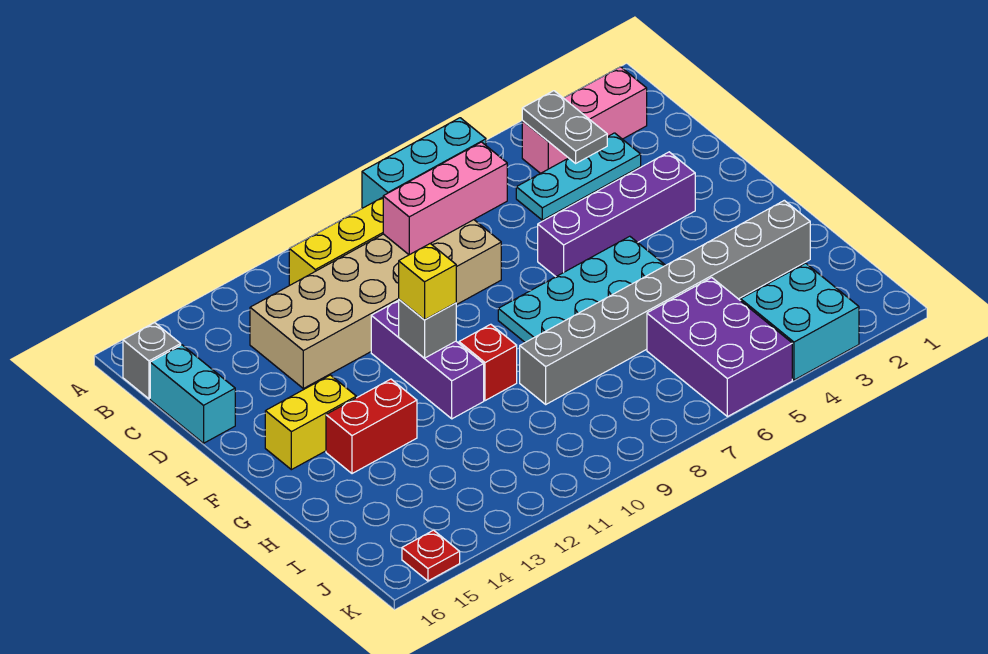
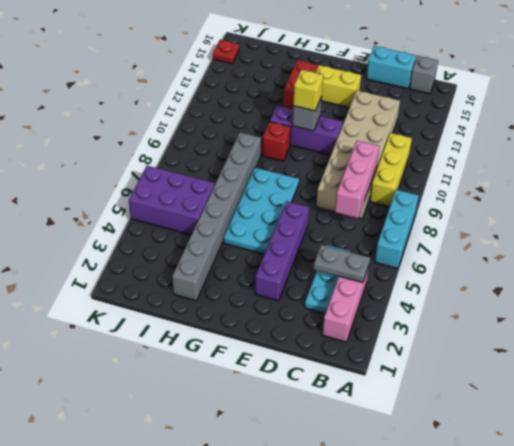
yellow 1x2 brick [265,375,356,470] -> yellow 1x2 brick turned to [315,65,361,108]
cyan 2x2 brick [741,263,859,380] -> none

